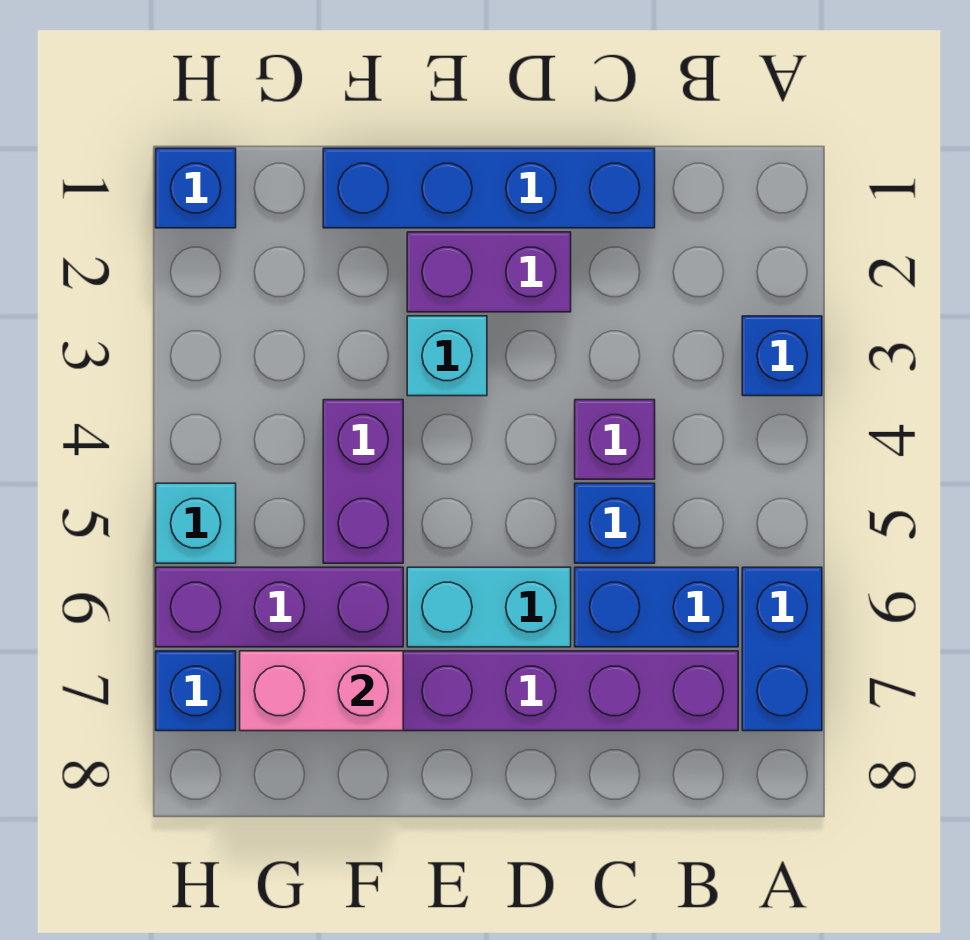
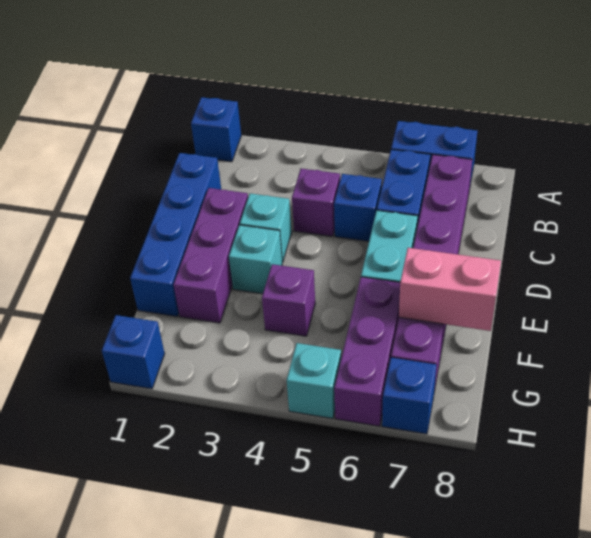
blue 1x1 brick [742,316,822,396] -> blue 1x1 brick moved to [191,97,241,162]
purple 1x2 brick [407,232,571,312] -> purple 1x3 brick [174,188,248,323]
none -> cyan 1x1 brick [240,193,292,262]
purple 1x2 brick [323,400,403,563] -> purple 1x1 brick [262,264,315,336]
pink 1x2 brick [240,651,403,731] -> pink 1x2 brick turned to [399,248,501,331]

